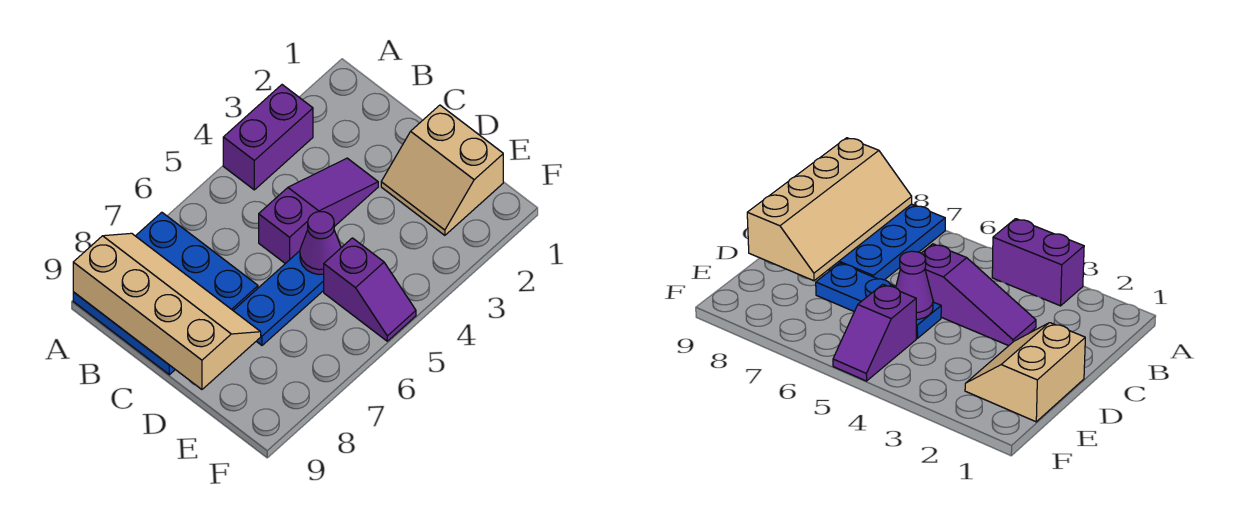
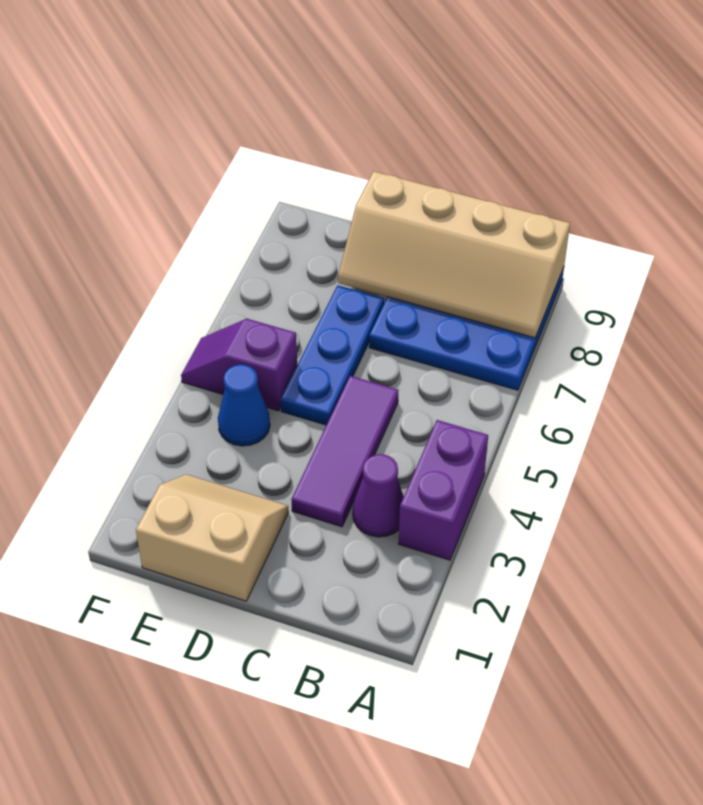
purple 1x3 slope [259,158,378,264] -> purple 1x3 tile [291,376,398,527]
purple 1x1 cone [300,212,341,275] -> purple 1x1 cone moved to [353,454,404,537]
none -> blue 1x1 cone [218,365,270,446]

